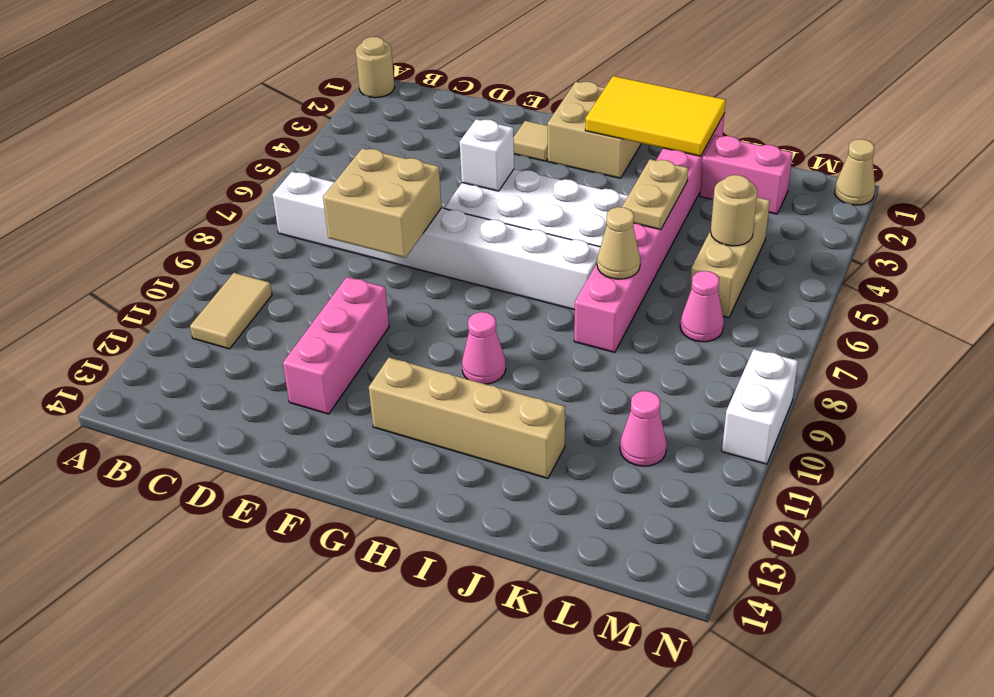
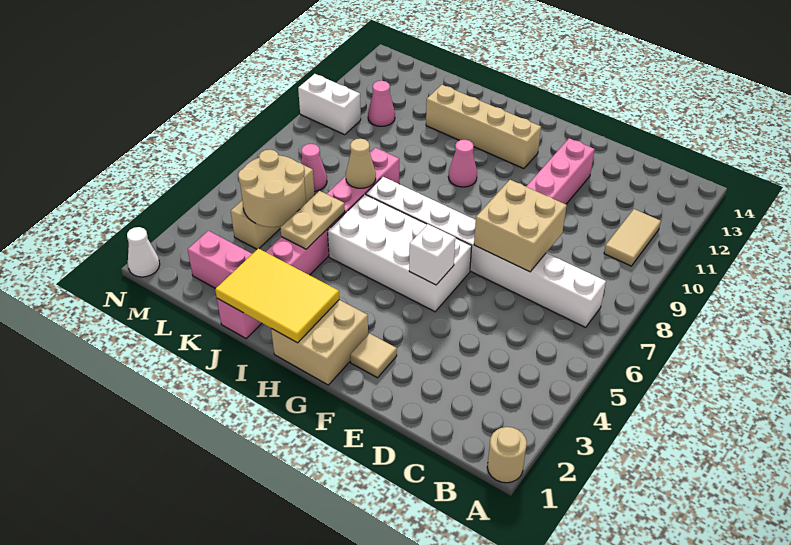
tan 1x1 round brick [711,175,758,246] -> tan 2x2 round brick [238,150,306,227]
tan 1x1 cone [835,139,875,205] -> white 1x1 cone [127,227,160,277]
white 1x2 brick [722,349,798,464] -> white 1x2 brick turned to [298,74,361,135]

